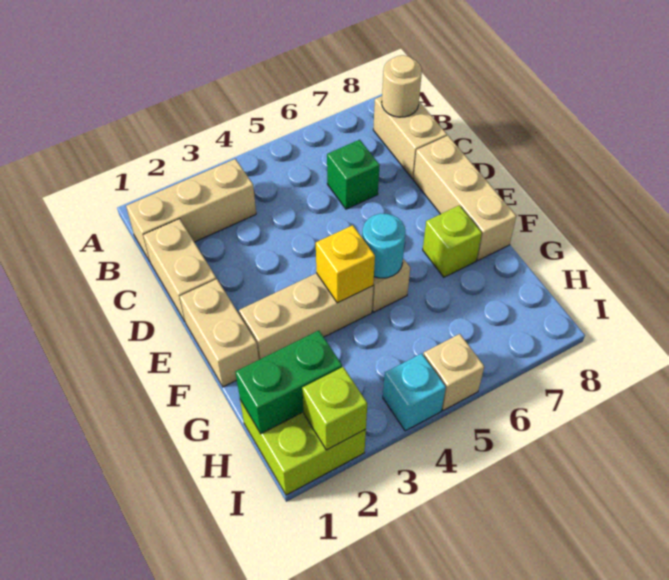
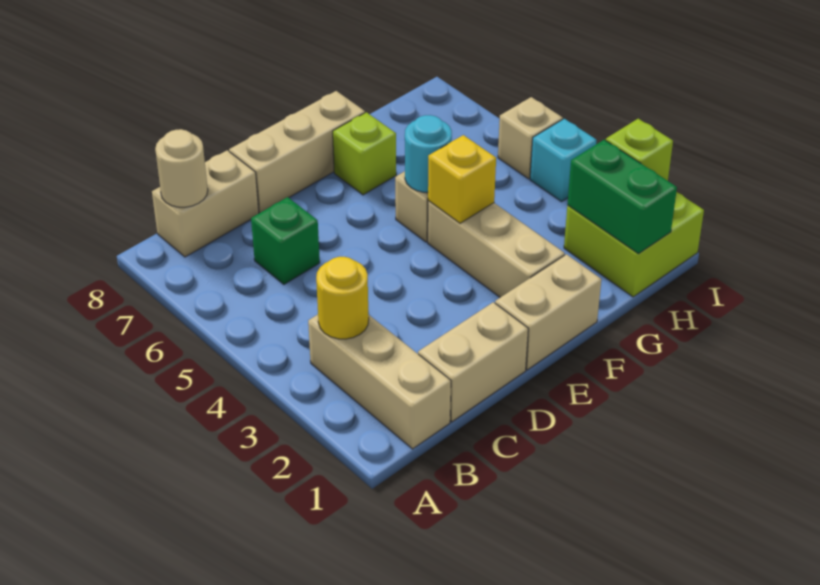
none -> yellow 1x1 round brick [316,257,369,339]

